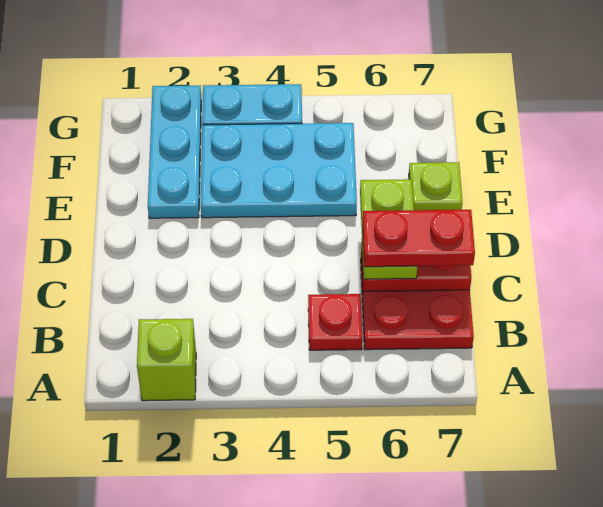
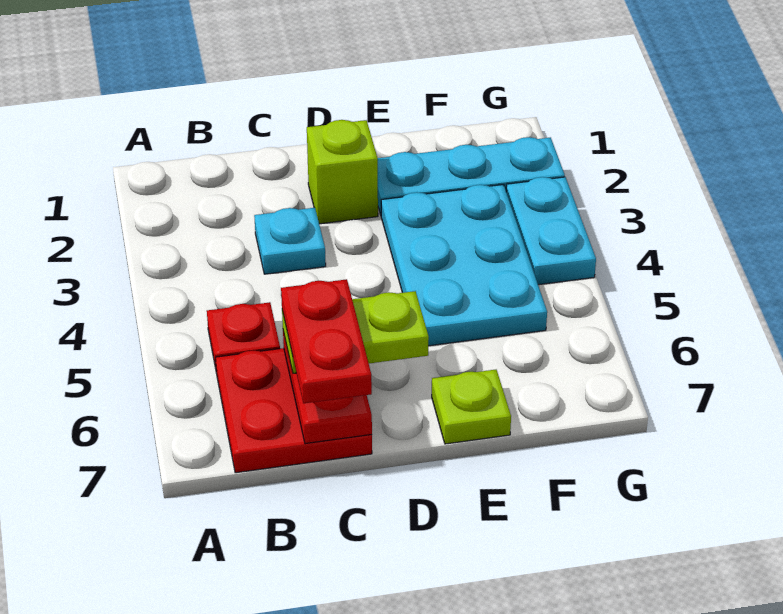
lime 1x1 brick [137,319,196,401] -> lime 1x1 brick moved to [307,120,378,224]
none -> cyan 1x1 plate [254,208,326,274]

